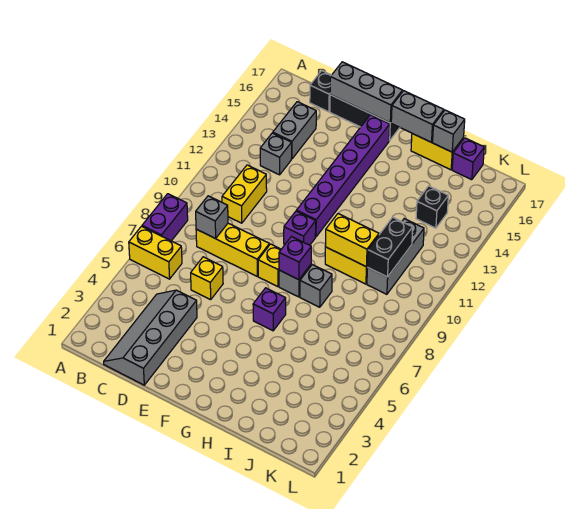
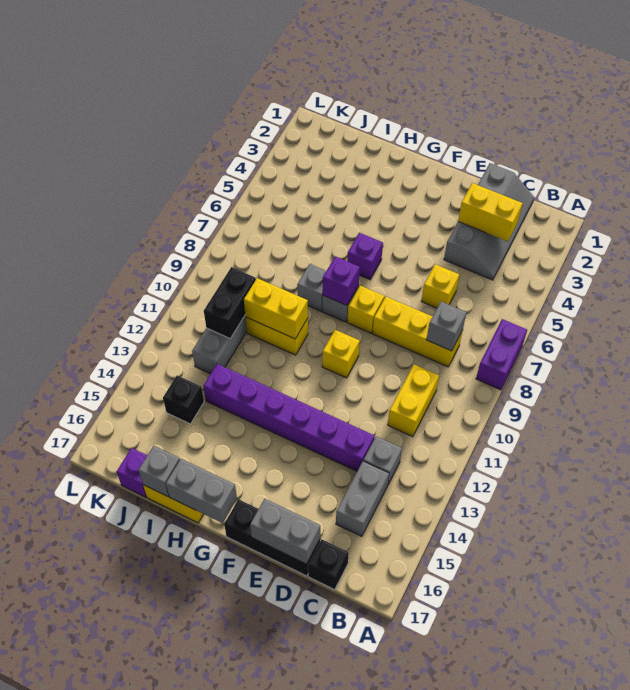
yellow 1x2 brick [129,226,182,279] -> yellow 1x2 brick moved to [458,183,523,242]
grey 1x3 brick [330,62,403,123] -> grey 1x2 brick [250,499,320,564]
purple 1x1 brick [284,211,316,245] -> yellow 1x1 brick [322,330,360,378]
purple 1x6 brick [297,115,390,237] -> purple 1x6 brick turned to [203,364,375,471]

